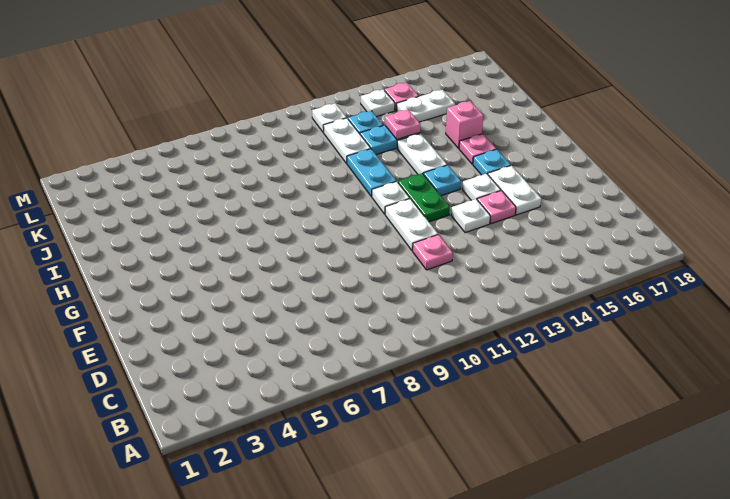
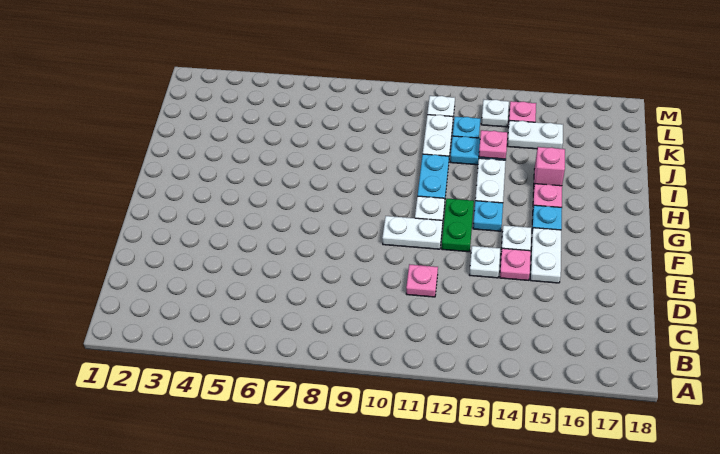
white 1x2 plate [385,199,438,251] -> white 1x2 plate turned to [382,216,443,249]

